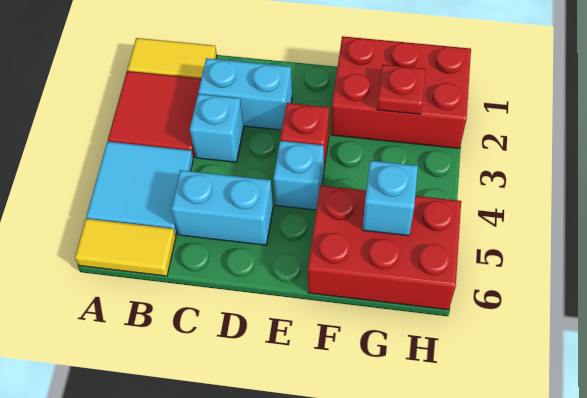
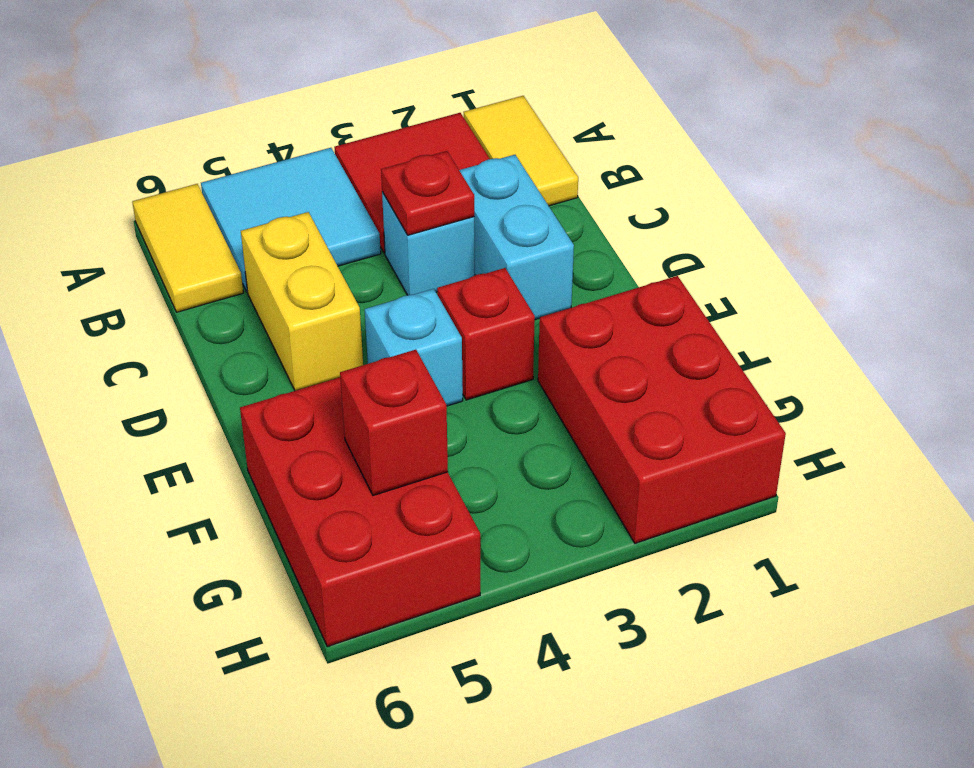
cyan 1x2 brick [171,170,273,245] -> yellow 1x2 brick [241,212,363,391]
red 1x1 plate [377,65,425,114] -> red 1x1 plate moved to [381,151,474,235]
cyan 1x1 brick [363,161,418,236] -> red 1x1 brick [340,350,448,496]

